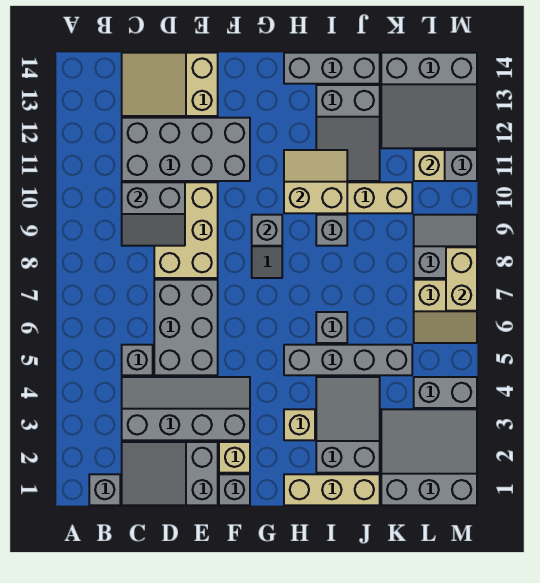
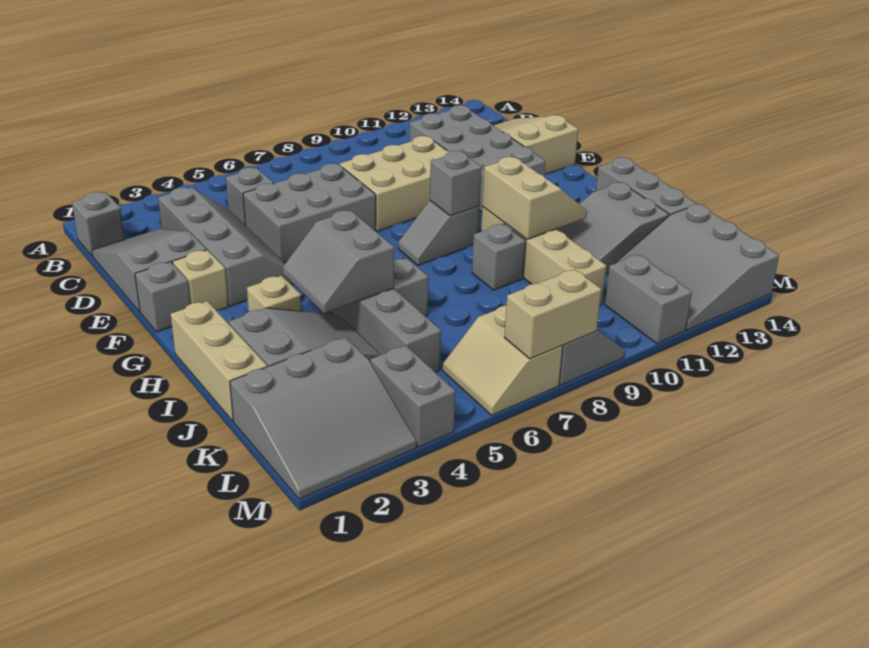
grey 2x2 slope [122,182,185,246] -> grey 2x2 slope moved to [283,210,394,314]
grey 3x3 slope [381,409,477,505] -> grey 3x3 slope turned to [230,337,416,499]
tan 1x1 brick [414,150,445,181] -> none

